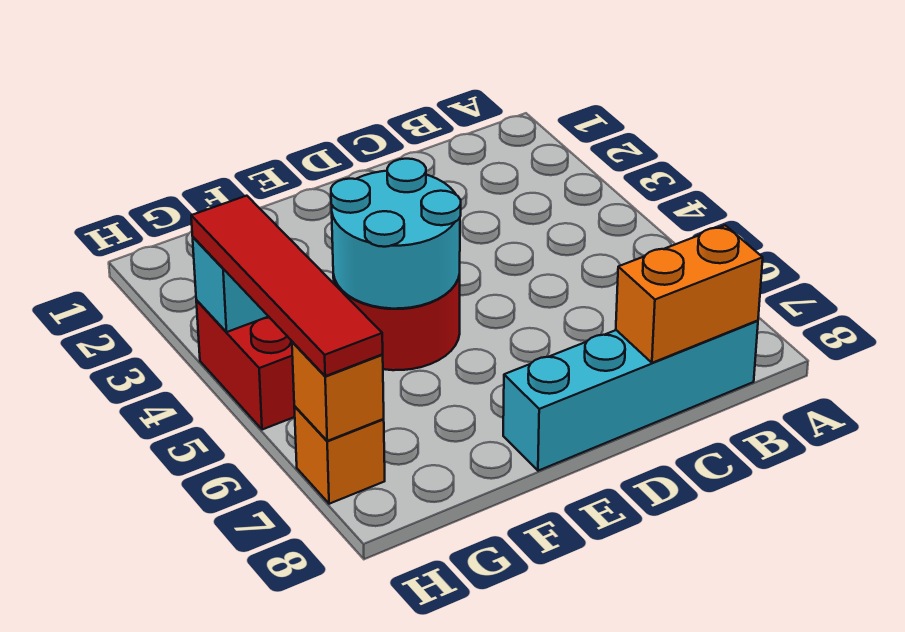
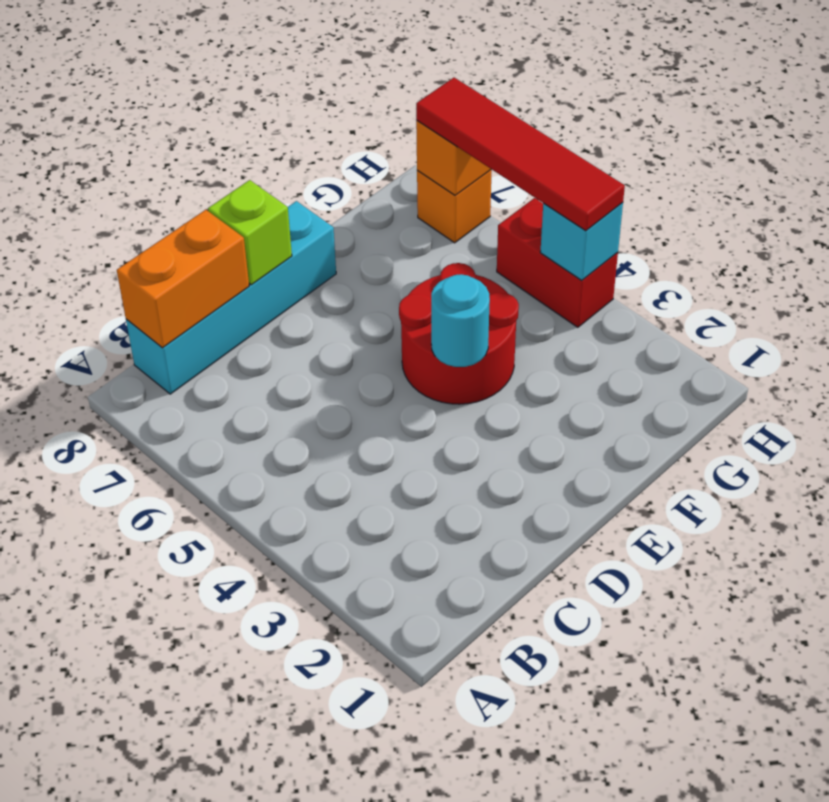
none -> lime 1x1 brick [208,180,292,285]
cyan 2x2 round brick [331,159,461,309] -> cyan 1x1 round brick [431,274,490,367]

